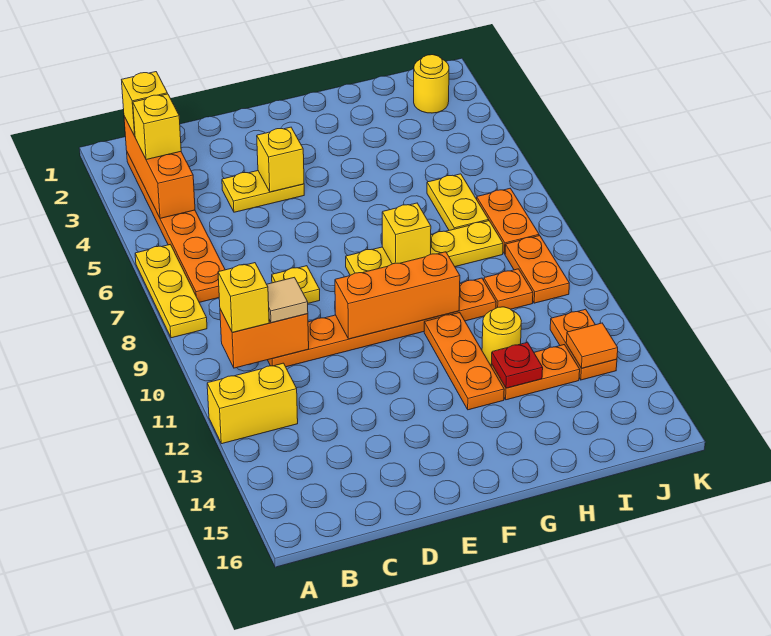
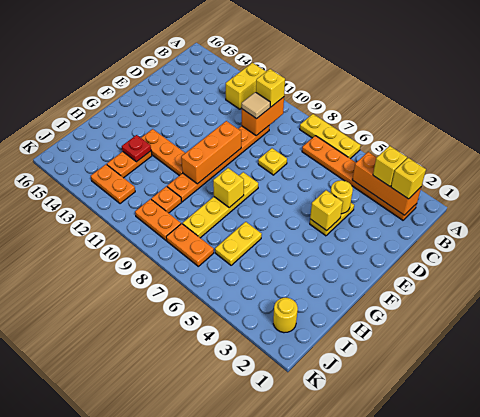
yellow 1x1 round brick [482,307,521,365] -> yellow 1x1 round brick moved to [330,180,353,214]
yellow 1x2 plate [427,174,489,230] -> yellow 1x2 plate turned to [215,222,262,265]
orange 1x1 tile [566,323,618,368] -> none

